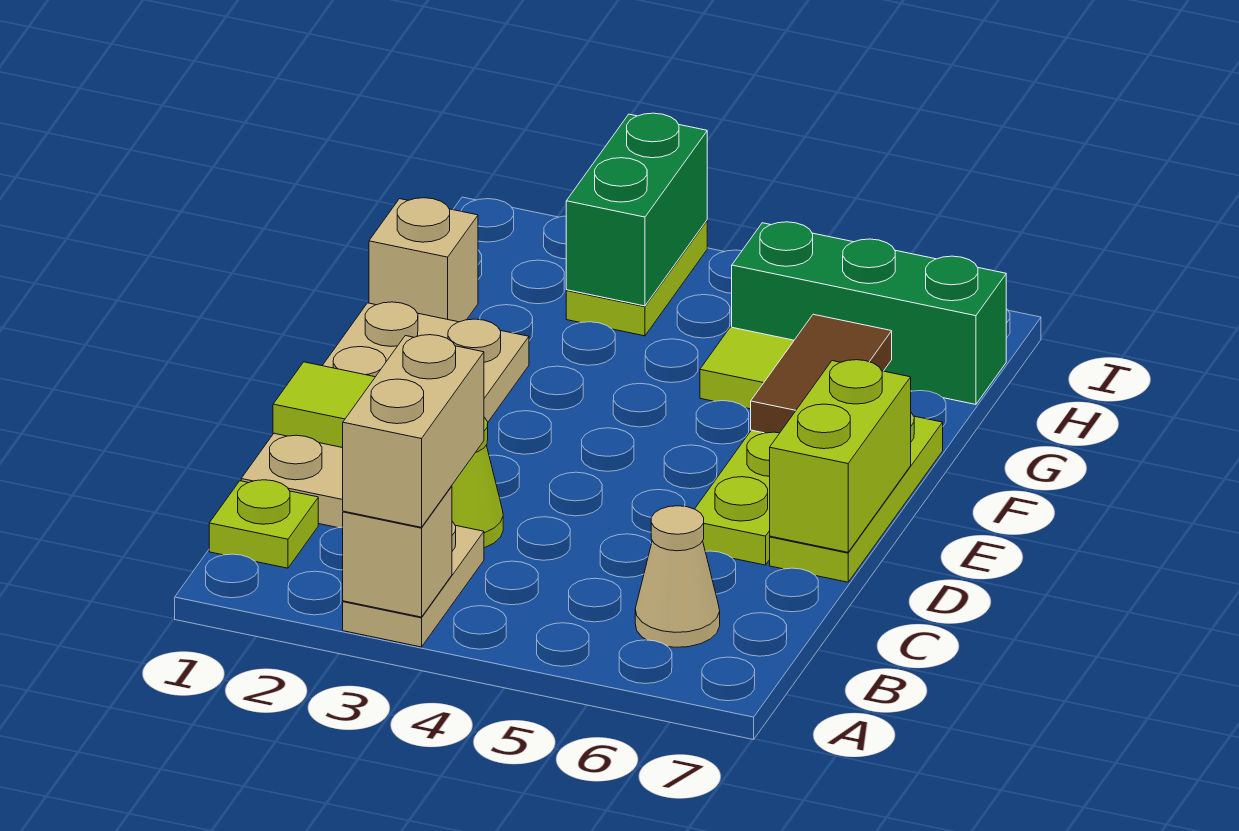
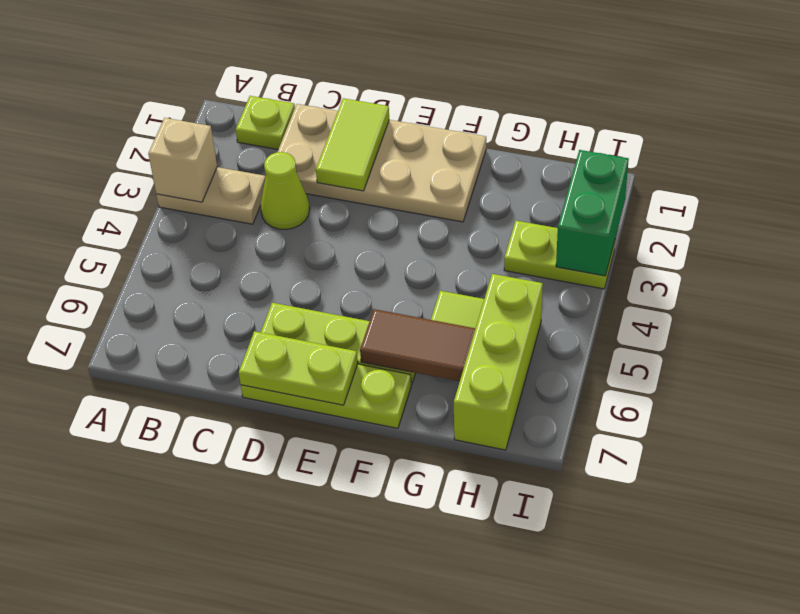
tan 1x2 brick [343,335,484,527] -> none
tan 1x1 cone [635,506,720,647] -> none
lime 1x2 brick [770,360,911,552] -> lime 1x2 plate [239,331,358,405]
tan 1x1 brick [369,198,478,322] -> none
green 1x2 brick [566,113,707,306] -> green 1x2 brick turned to [556,150,629,276]
green 1x3 brick [732,222,1006,404] -> lime 1x3 brick [454,274,543,450]

